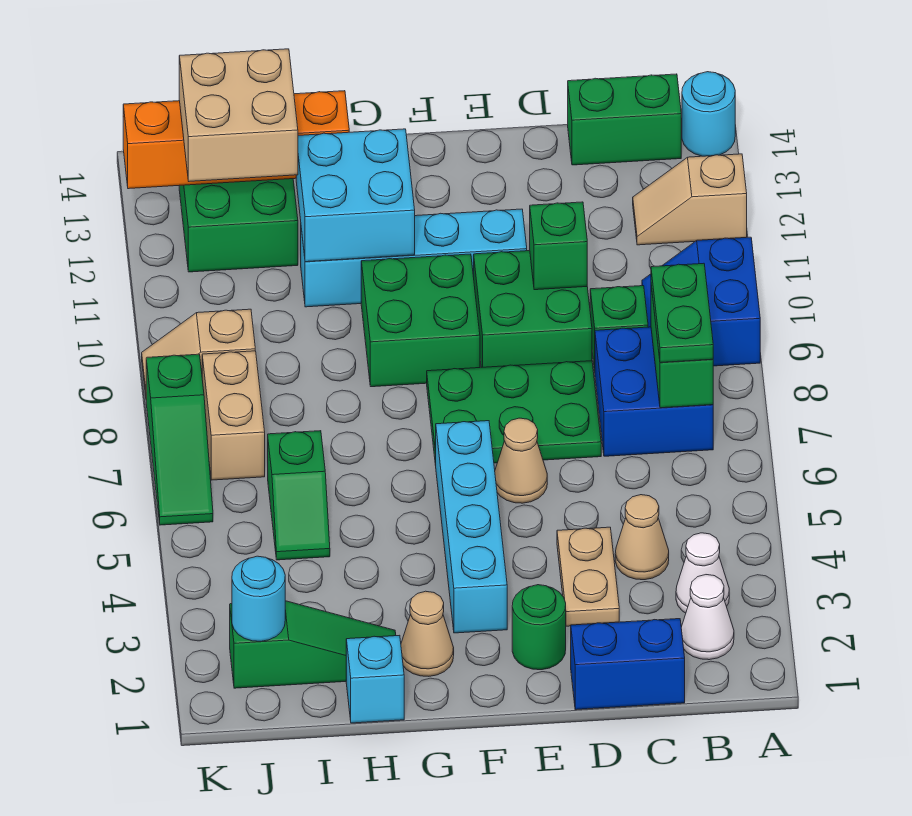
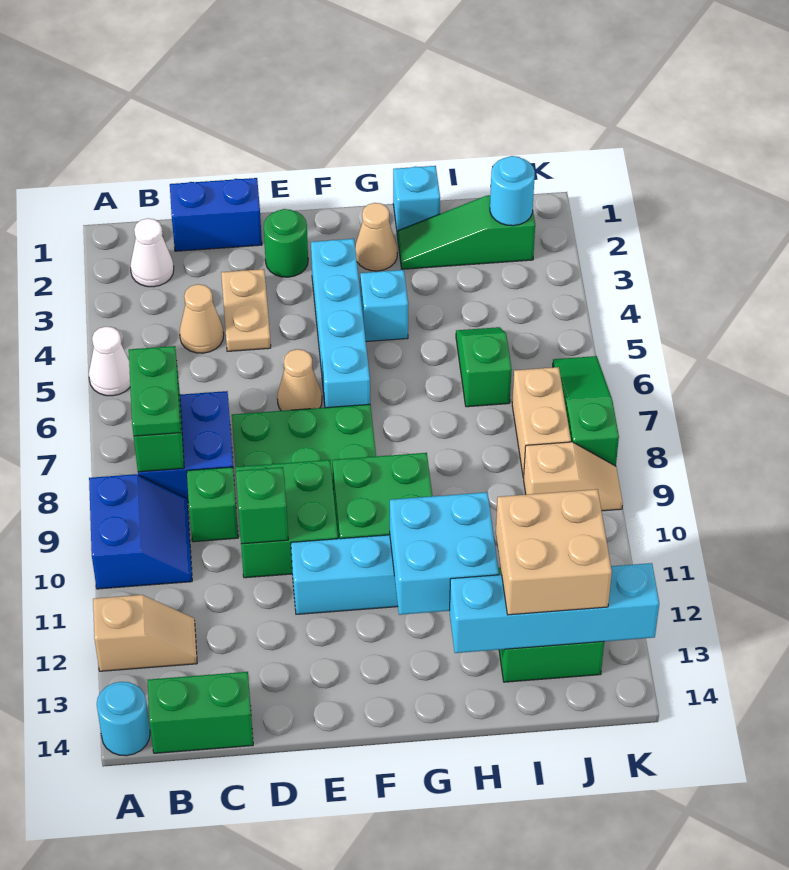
white 1x1 cone [676,533,729,613] -> white 1x1 cone moved to [89,327,130,396]
none -> cyan 1x1 brick [360,270,408,342]
orange 1x4 brick [123,91,349,189] -> cyan 1x4 brick [450,563,659,653]

